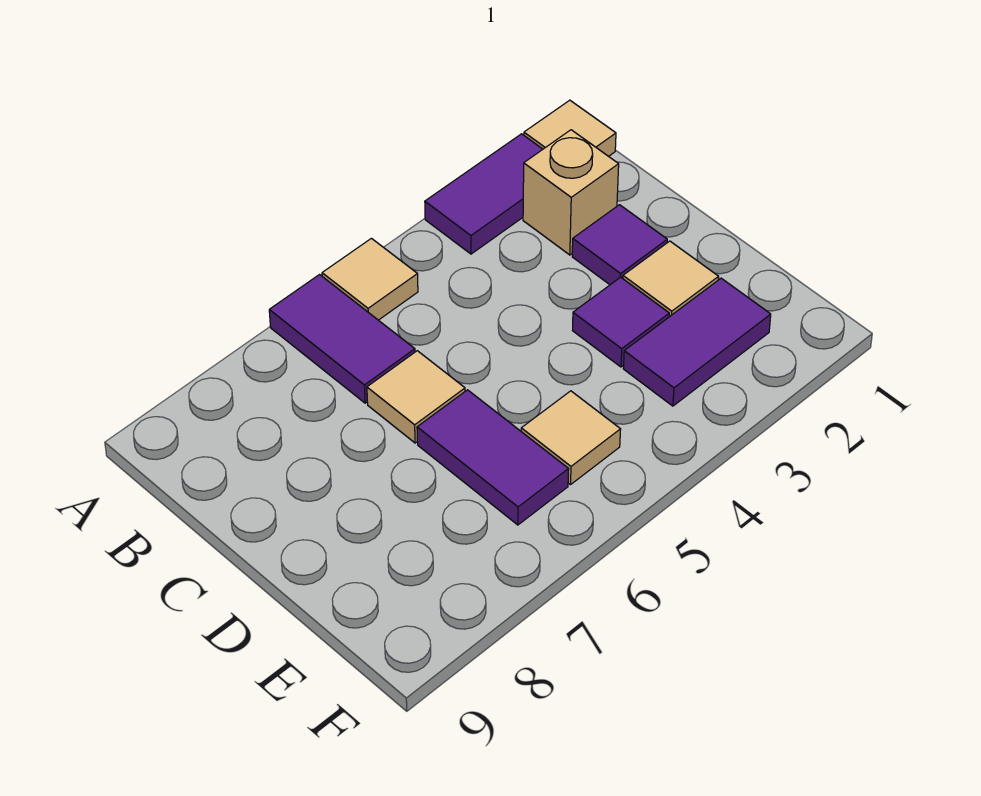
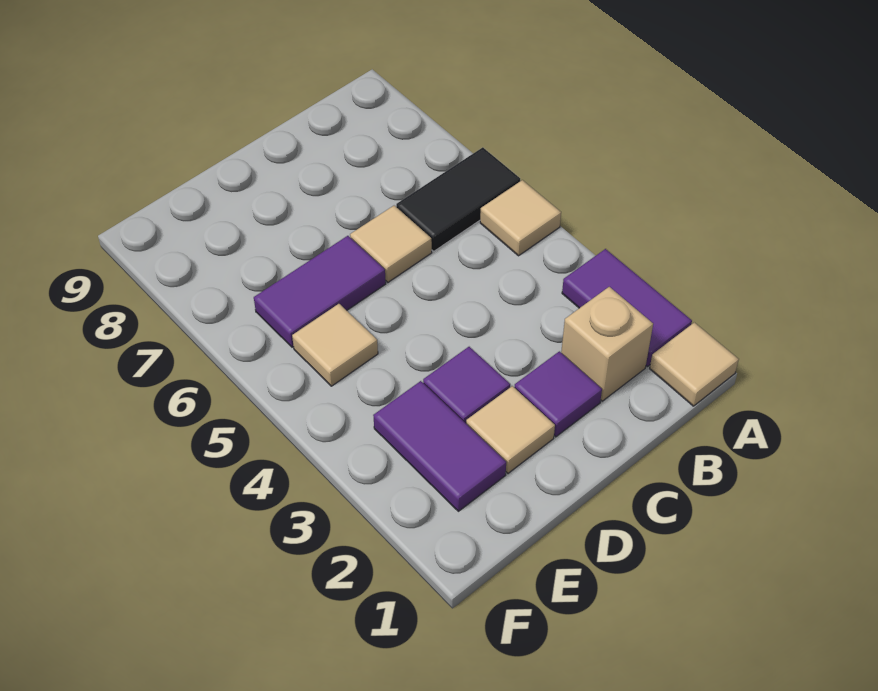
purple 1x2 tile [269,275,415,403] -> black 1x2 tile [396,147,520,251]

